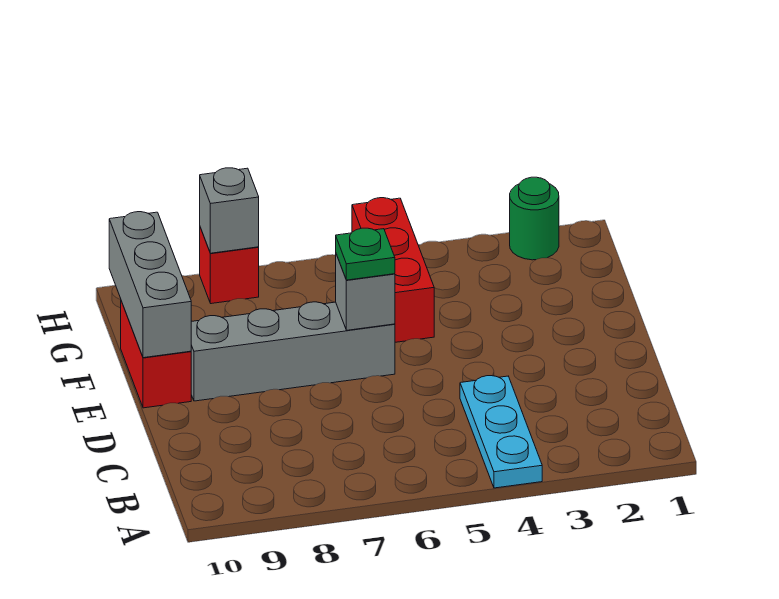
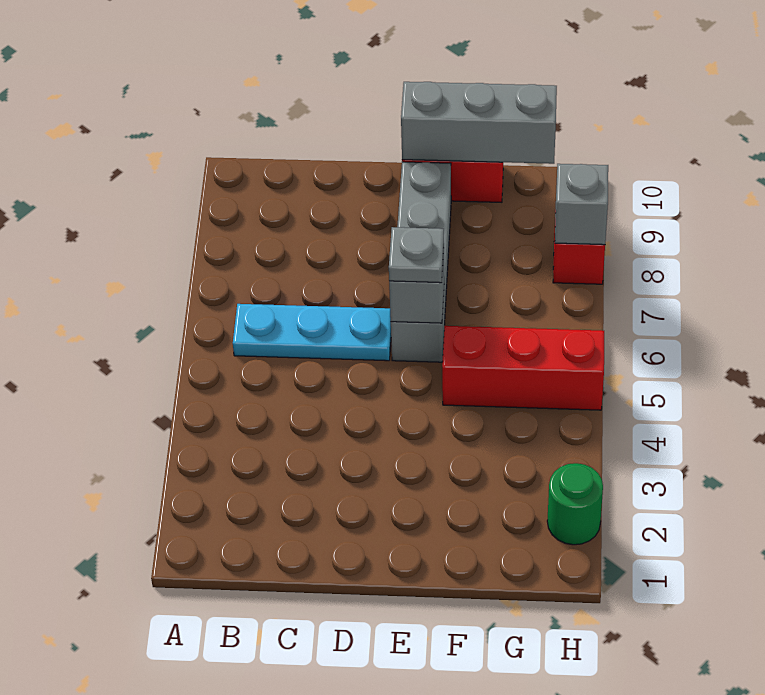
cyan 1x3 plate [460,376,542,488] -> cyan 1x3 plate moved to [233,304,391,361]
green 1x1 plate [336,228,395,280] -> grey 1x1 plate [389,227,444,283]

